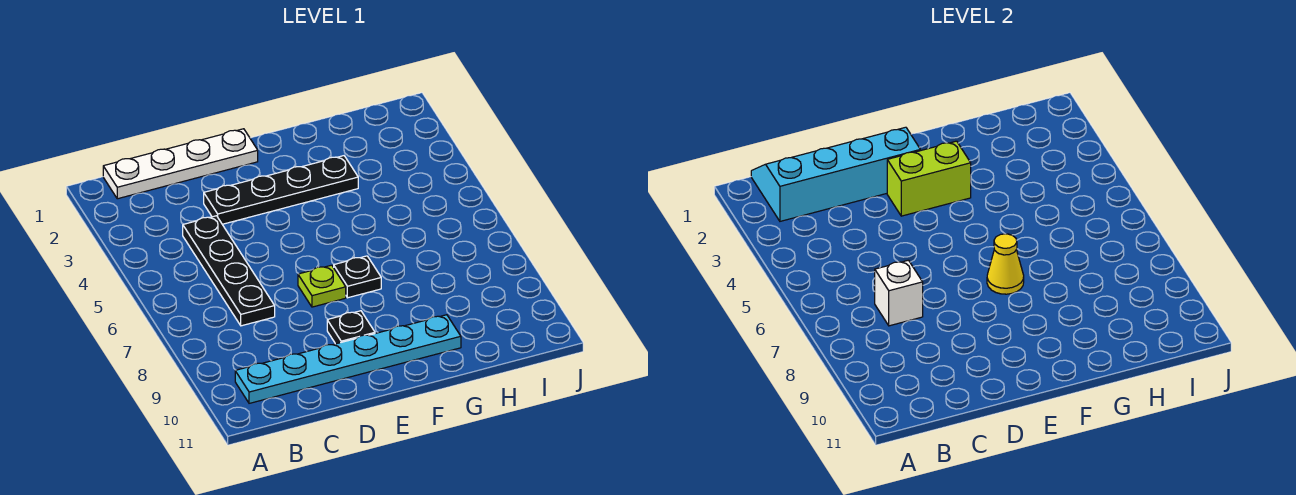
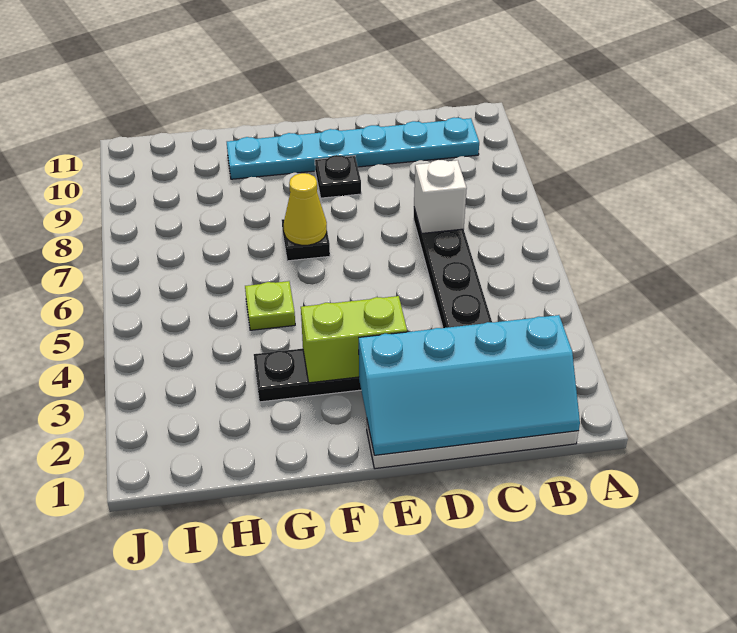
lime 1x1 plate [298,265,346,307] -> lime 1x1 plate moved to [245,281,295,330]

